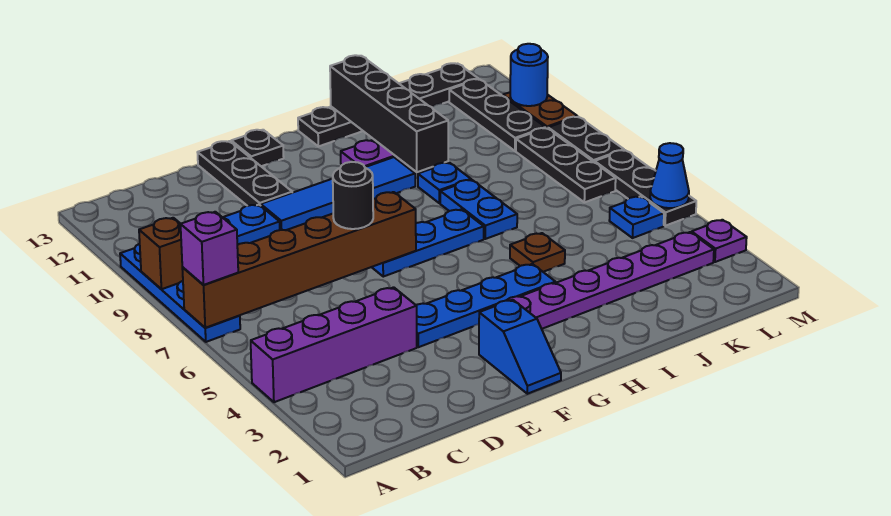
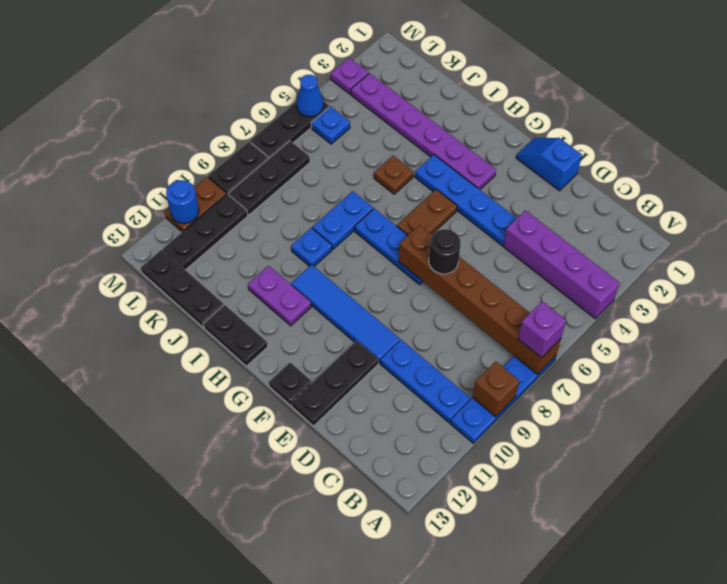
blue 1x2 slope [479,300,561,394] -> blue 1x2 slope turned to [516,138,582,191]
none -> brown 1x2 plate [397,189,457,235]
black 1x4 brick [330,55,448,172] -> none

